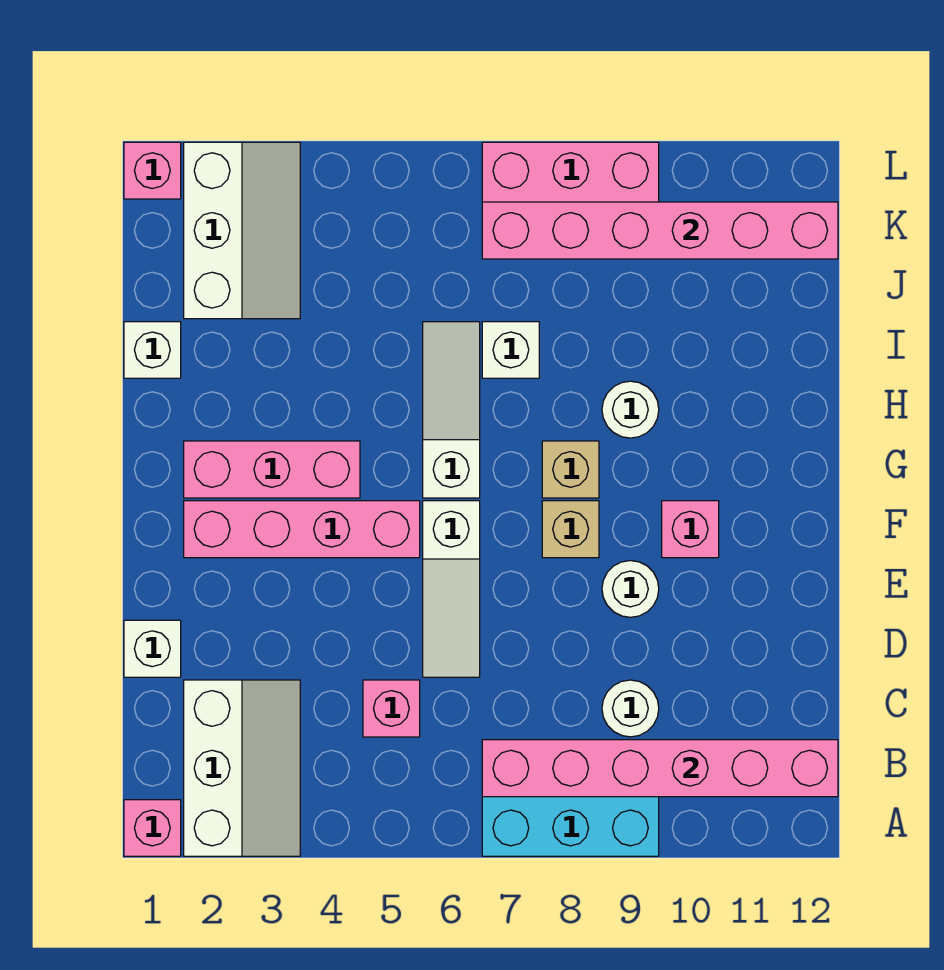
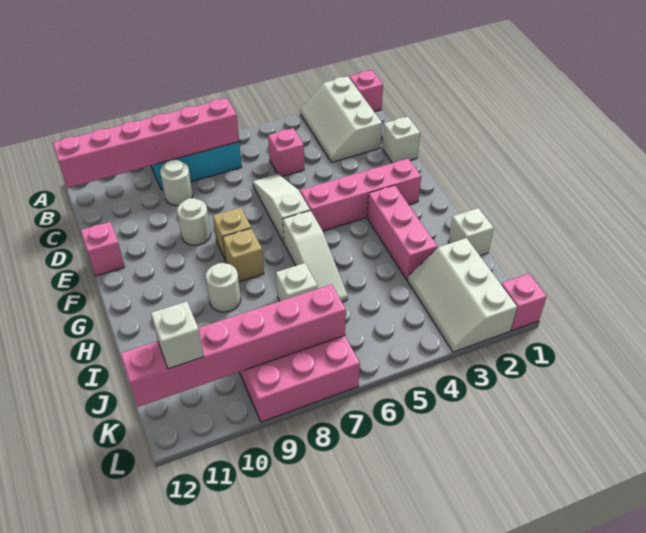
pink 1x1 brick [662,501,719,558] -> pink 1x1 brick moved to [81,222,125,276]
pink 1x3 brick [184,441,360,498] -> pink 1x3 brick turned to [367,185,437,280]
none -> white 1x1 brick [151,302,204,369]

